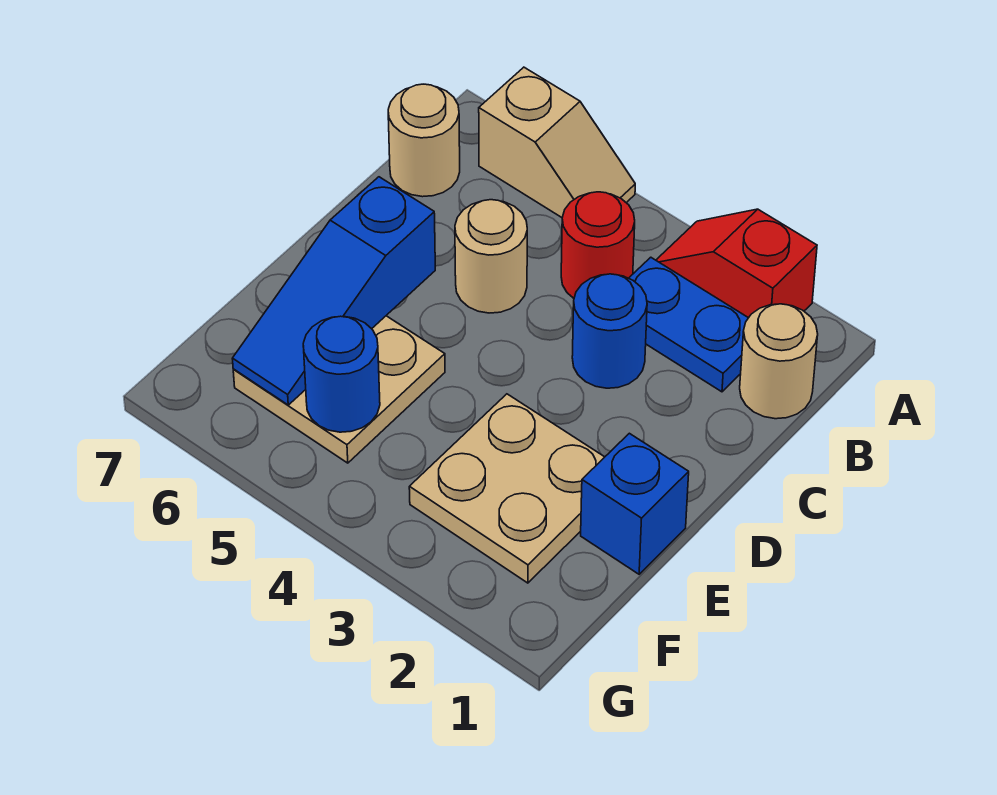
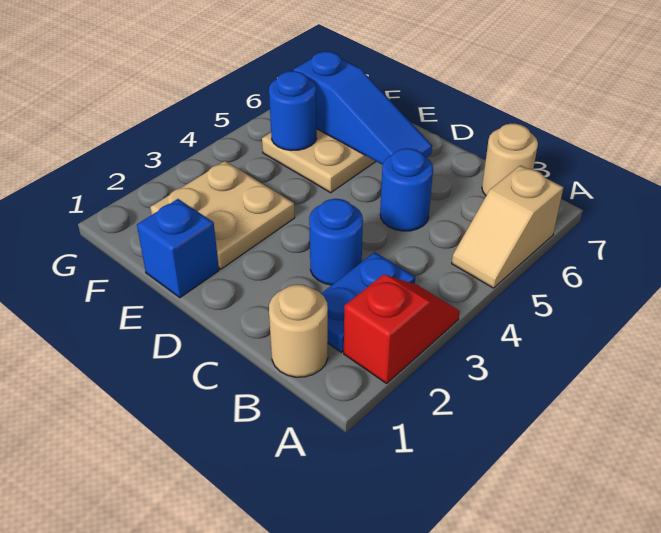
red 1x1 round brick [561,192,635,298] -> none
tan 1x1 round brick [455,200,527,313] -> blue 1x1 round brick [380,148,433,231]
blue 1x3 slope [232,177,435,405] -> blue 1x3 slope turned to [294,51,432,165]

